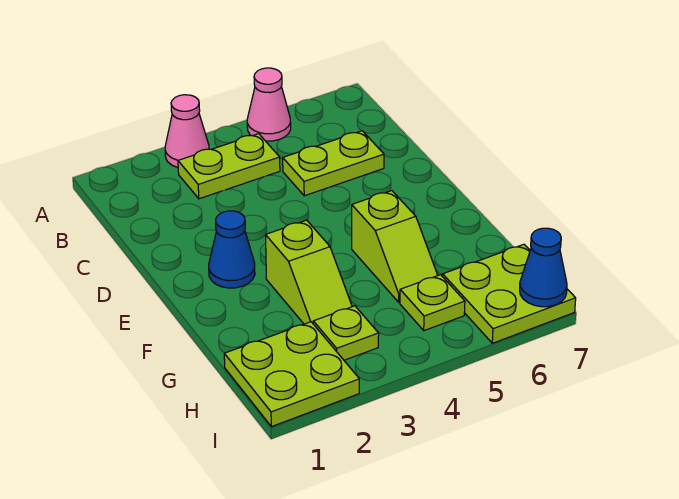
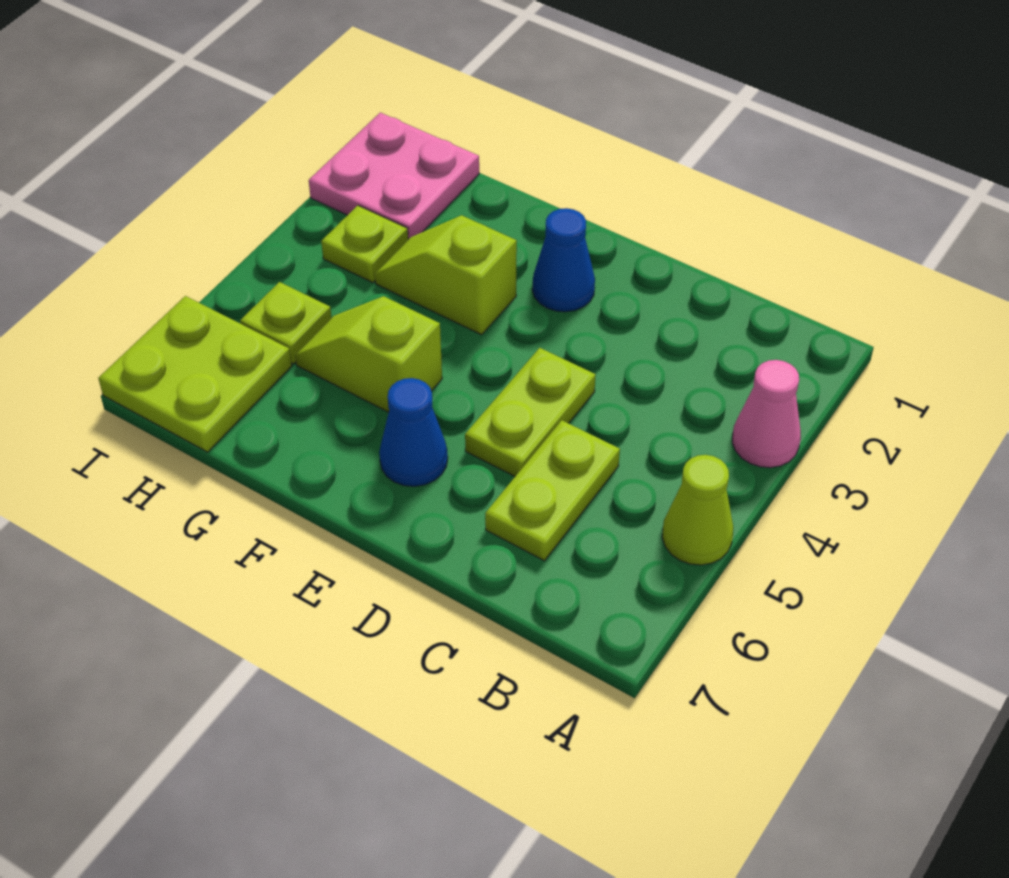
pink 1x1 cone [247,68,291,141] -> lime 1x1 cone [662,455,733,565]
lime 1x2 plate [178,134,280,199] -> lime 1x2 plate moved to [465,348,596,476]
lime 2x2 plate [224,322,359,427] -> pink 2x2 plate [309,113,479,239]
blue 1x1 cone [520,228,567,307] -> blue 1x1 cone moved to [379,378,448,486]

